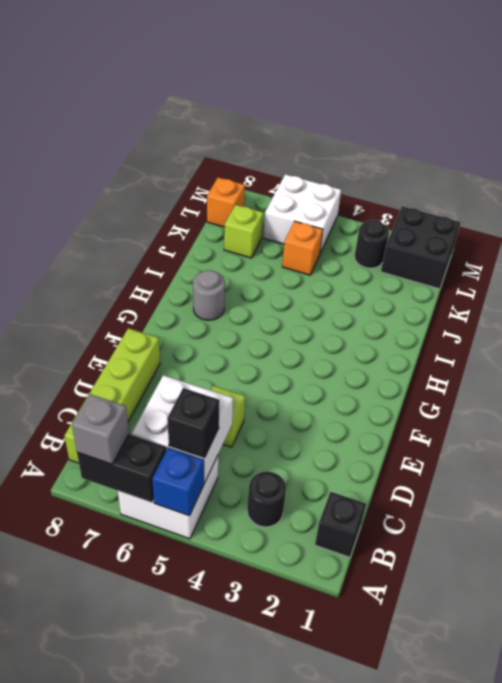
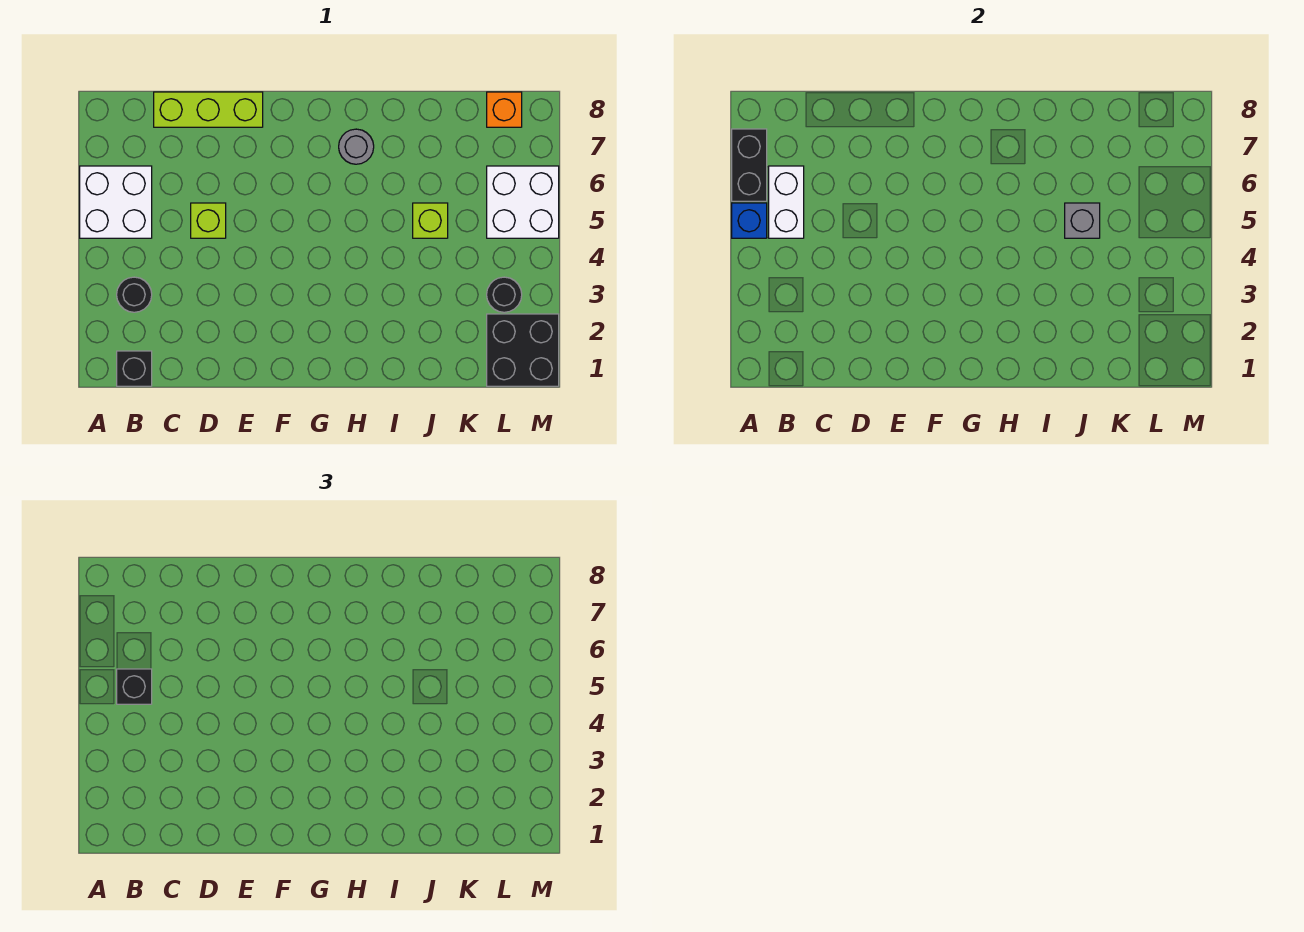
grey 1x1 brick [72,394,129,464] -> grey 1x1 brick moved to [1065,203,1100,238]
white 2x2 brick [132,375,233,483] -> white 1x2 brick [769,166,804,238]
lime 1x4 brick [64,328,160,463] -> lime 1x3 brick [154,92,263,127]
orange 1x1 brick [282,221,323,275] -> none
lime 1x1 brick [224,205,263,258] -> lime 1x1 brick moved to [413,203,448,238]

